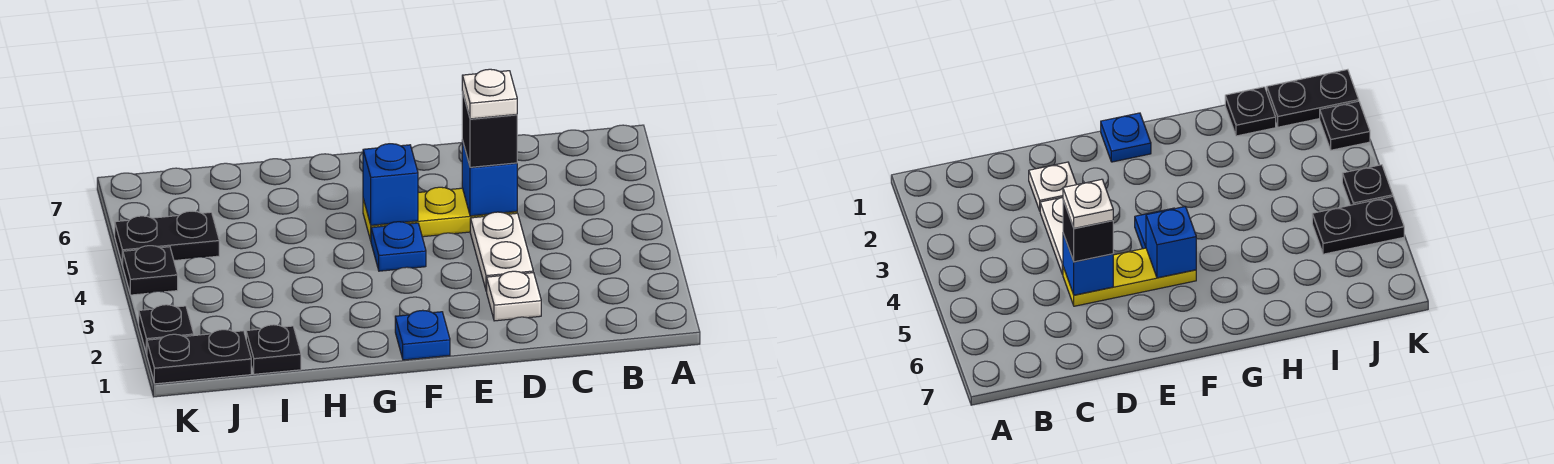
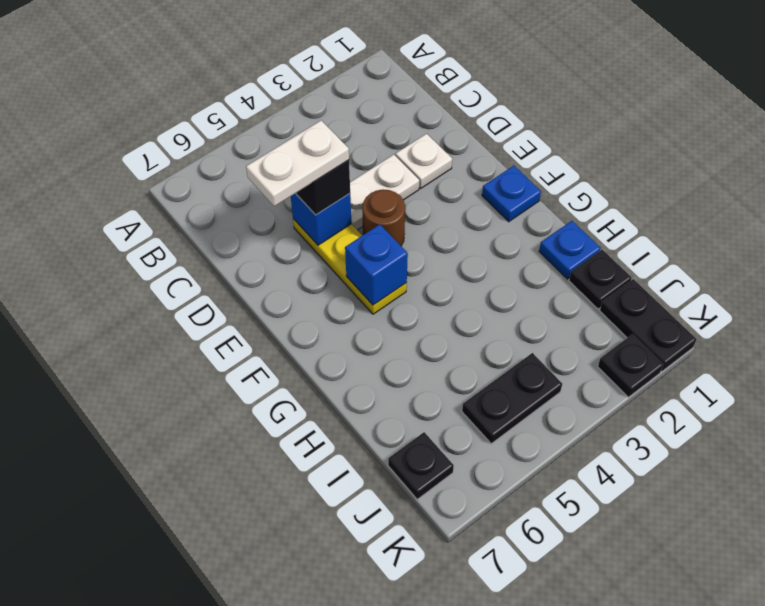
white 1x1 plate [462,69,517,119] -> white 1x2 plate [246,120,349,206]
none -> brown 1x1 round brick [362,190,405,246]
blue 1x1 plate [371,222,426,271] -> blue 1x1 plate moved to [539,221,601,279]
black 1x2 plate [115,211,219,265] -> black 1x2 plate turned to [462,353,562,444]
black 1x1 plate [123,246,178,295] -> black 1x1 plate moved to [388,432,454,499]

